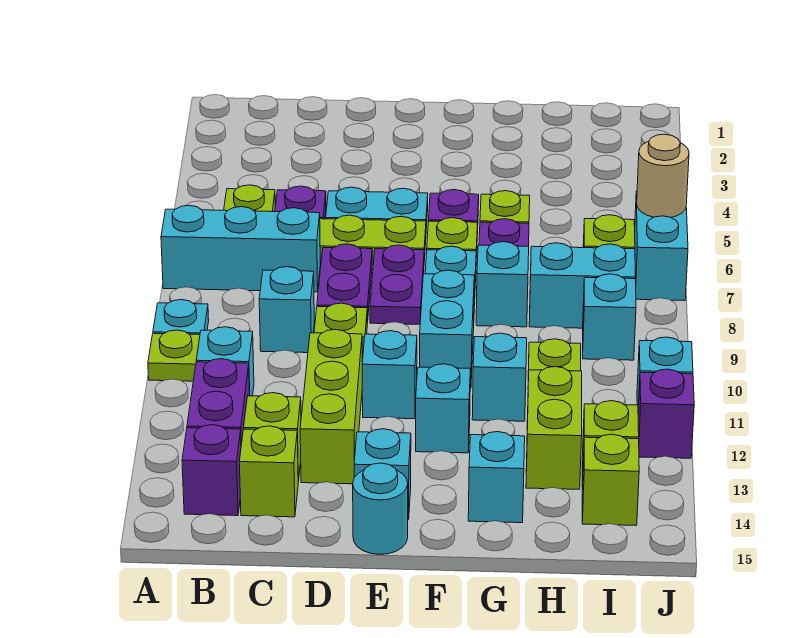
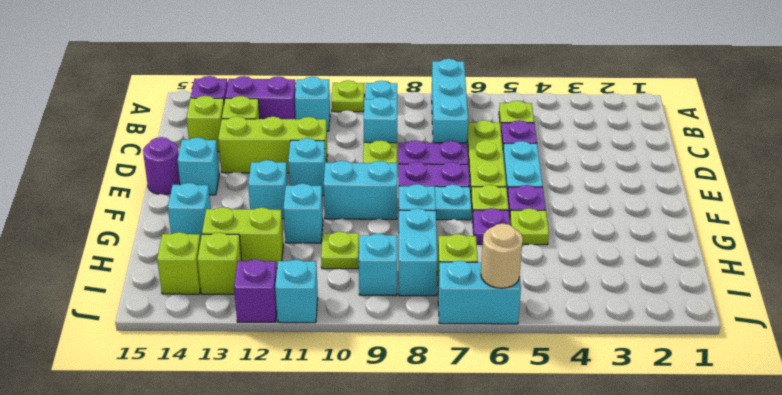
cyan 1x1 round brick [353,463,408,554] -> purple 1x1 round brick [143,137,180,195]

